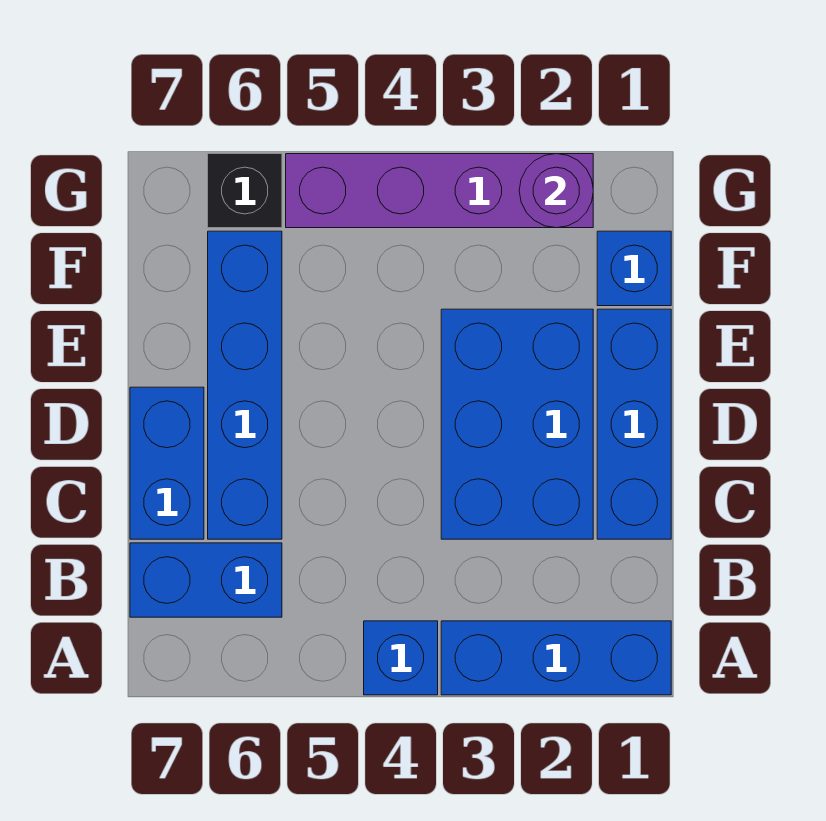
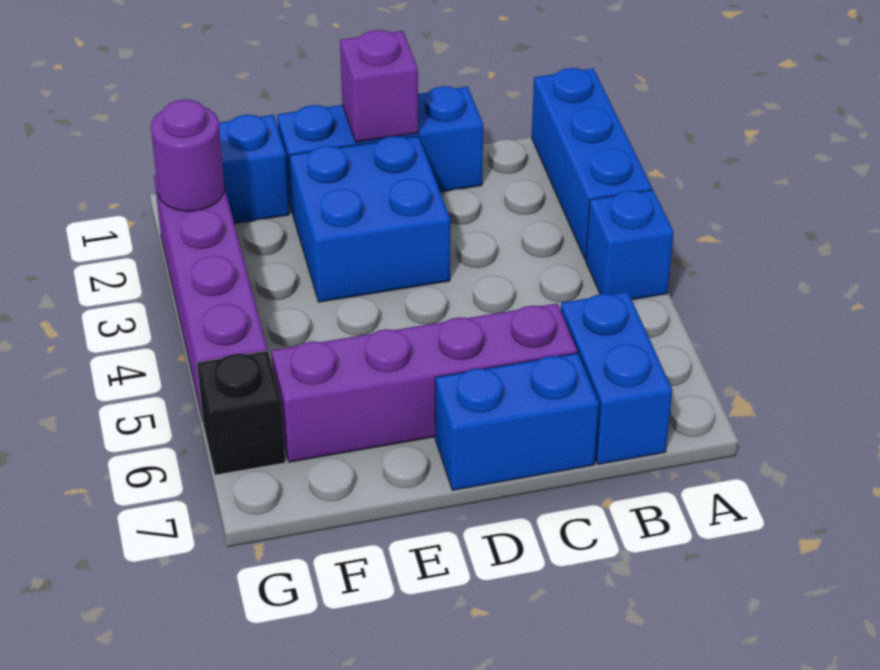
blue 2x3 brick [441,309,593,539] -> blue 2x2 brick [290,136,450,302]
blue 1x4 brick [208,231,282,539] -> purple 1x4 brick [272,303,577,462]
none -> purple 1x1 brick [340,30,418,142]

